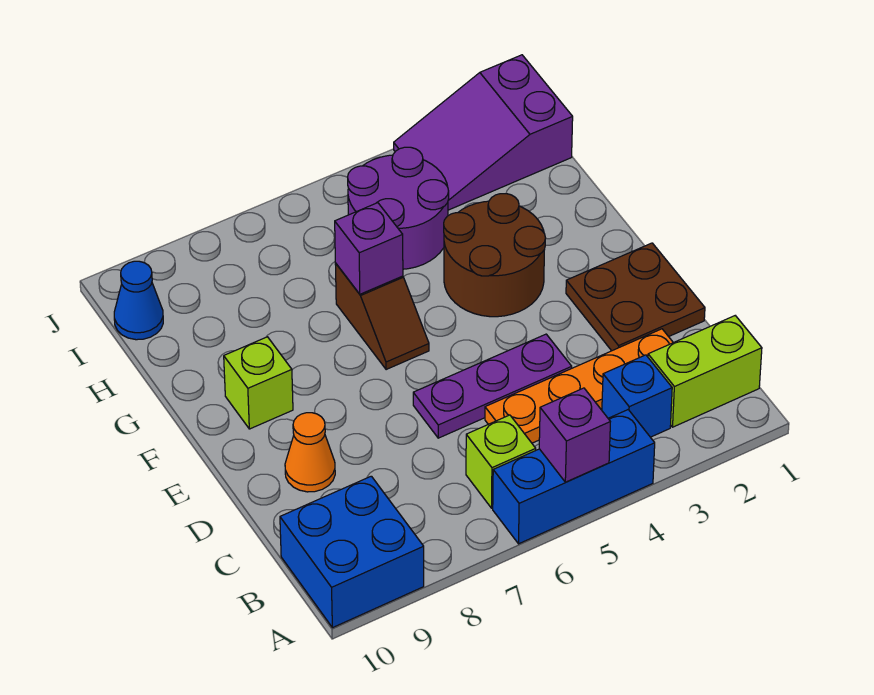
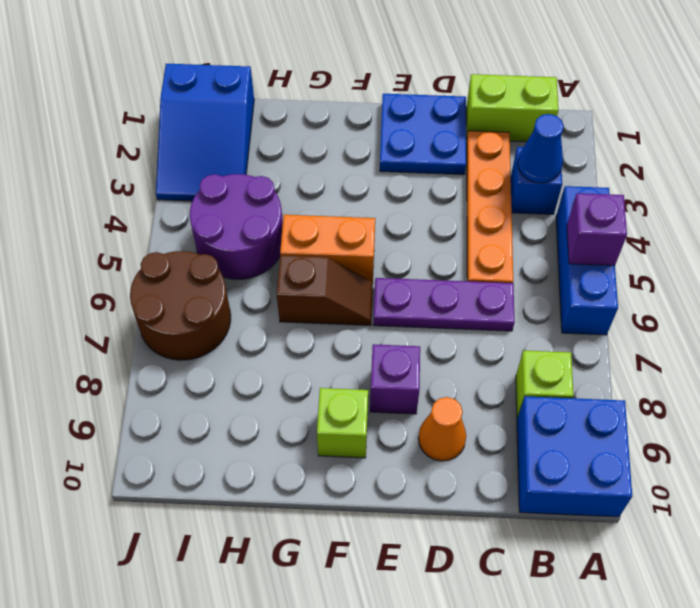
lime 1x2 brick [648,316,762,427] -> lime 1x2 brick turned to [466,74,558,142]
lime 1x1 brick [466,415,536,508] -> lime 1x1 brick moved to [516,351,573,418]
brown 2x2 plate [566,243,705,351] -> blue 2x2 plate [380,94,466,175]
purple 1x3 plate [413,334,572,438] -> purple 1x3 plate turned to [373,278,515,331]
brown 2x2 round brick [444,194,545,317] -> brown 2x2 round brick moved to [130,251,231,360]
none -> orange 1x2 brick [280,215,375,281]
purple 1x1 brick [335,203,403,294] -> purple 1x1 brick moved to [370,344,420,414]
purple 2x3 slope [394,55,573,210] -> blue 2x3 slope [156,64,254,201]
blue 1x1 cone [114,261,163,340] -> blue 1x1 cone moved to [518,114,564,183]

